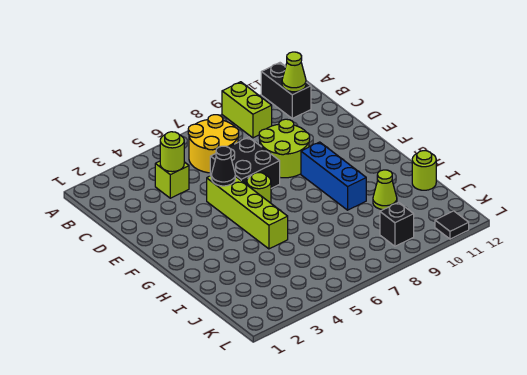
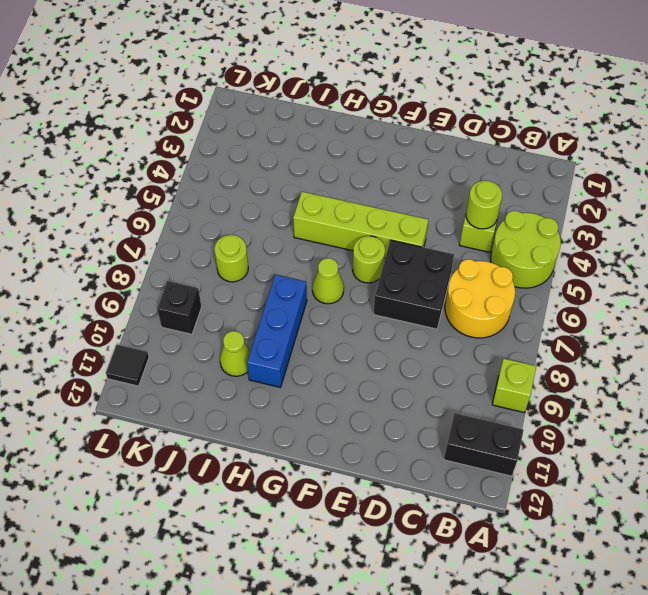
lime 1x2 brick [222,82,272,138] -> lime 1x1 brick [492,359,536,413]
lime 1x1 cone [282,52,306,92] -> lime 1x1 cone moved to [312,258,344,304]
lime 2x2 round brick [259,119,310,178] -> lime 2x2 round brick moved to [491,211,561,288]
black 1x1 cone [211,146,235,186] -> none
blue 1x3 brick [301,142,366,210] -> blue 1x3 brick turned to [247,275,307,387]
lime 1x1 round brick [412,151,436,190] -> lime 1x1 round brick moved to [214,235,248,282]

